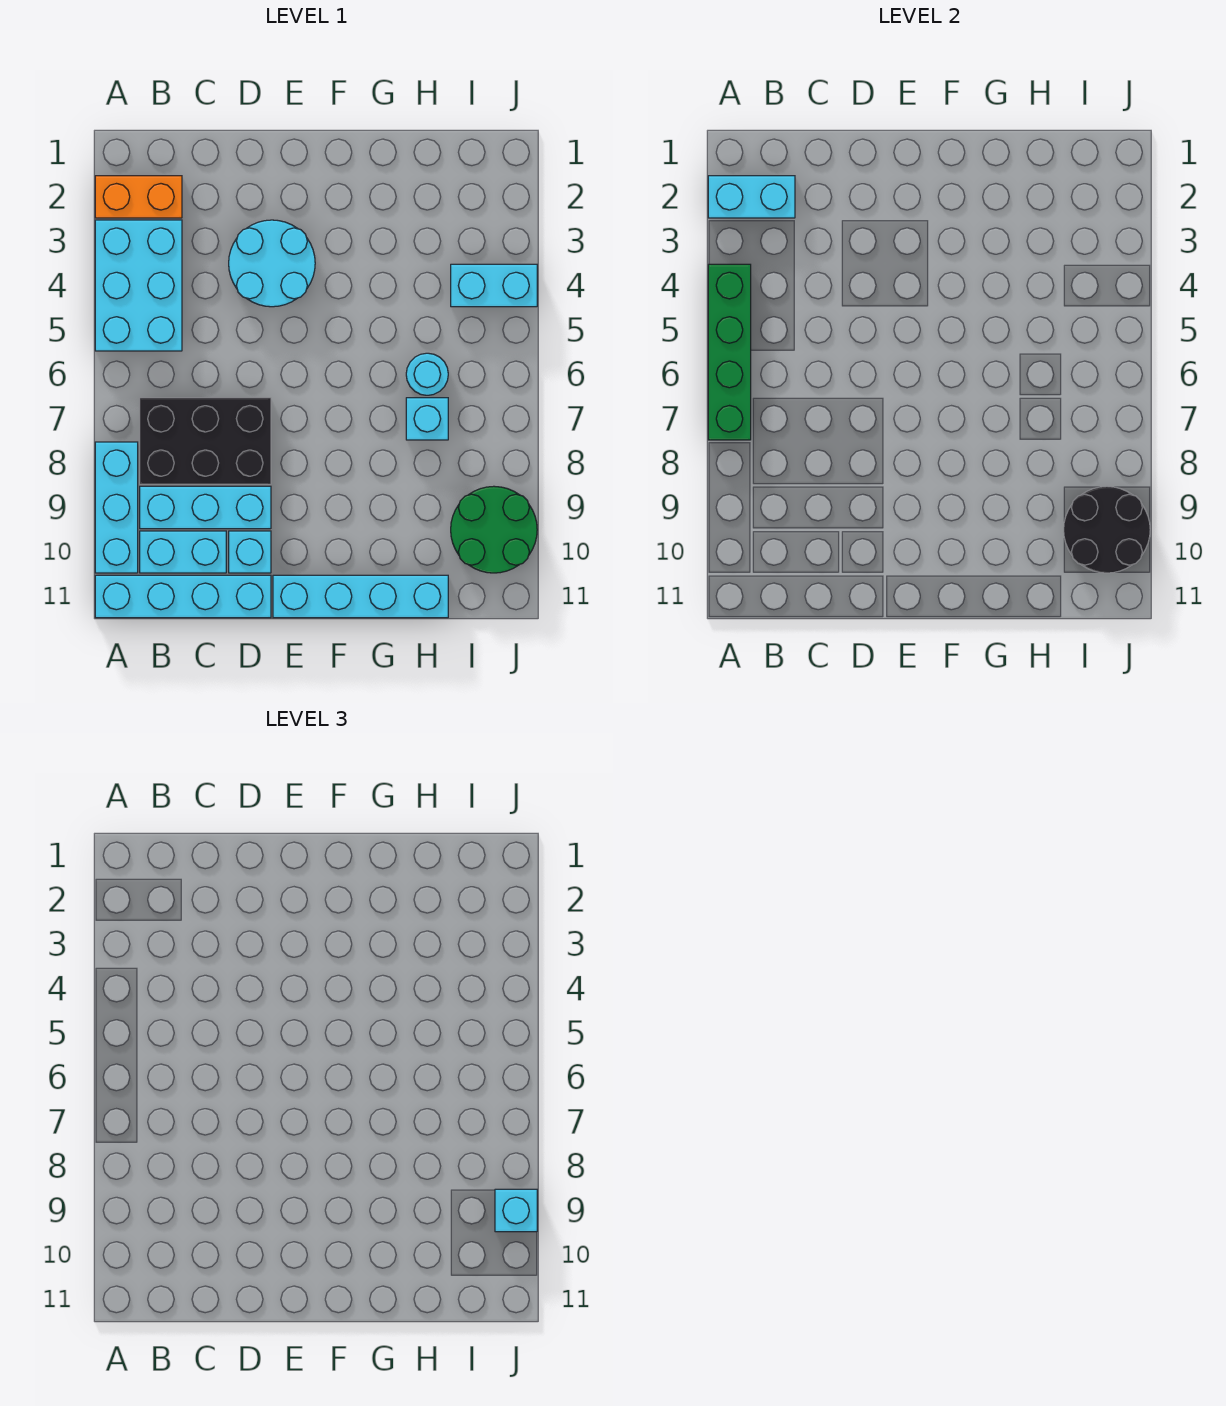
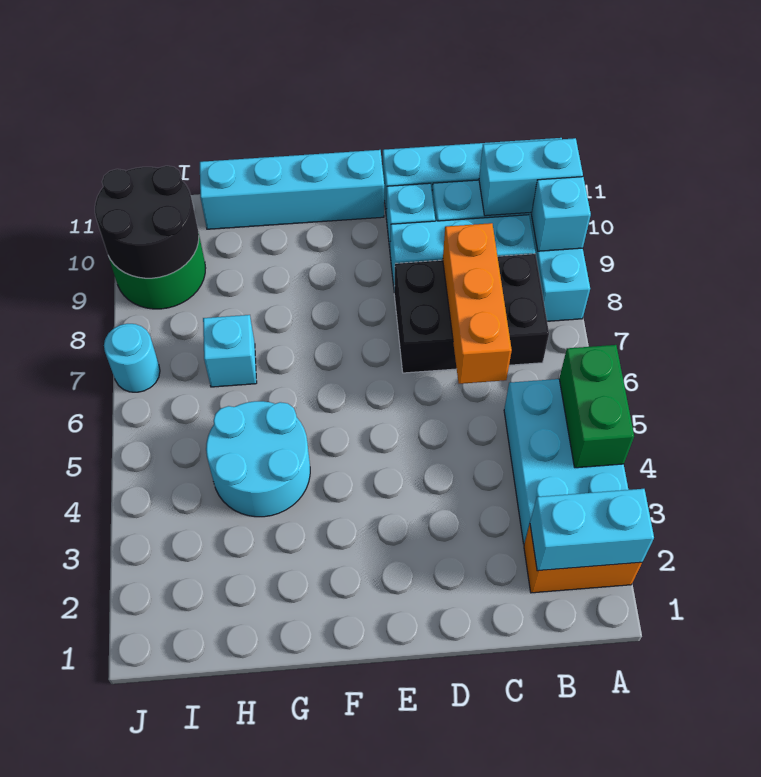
green 1x4 brick [708,264,751,440] -> green 1x2 brick [559,345,634,468]
none -> orange 1x3 brick [443,223,512,384]
cyan 2x2 round brick [229,220,315,307] -> cyan 2x2 round brick moved to [206,401,310,517]
cyan 1x1 round brick [406,353,448,395] -> cyan 1x1 round brick moved to [104,324,160,392]
cyan 1x2 brick [451,264,537,307] -> cyan 1x2 brick moved to [479,138,583,216]
cyan 1x1 brick [495,1189,537,1232] -> cyan 1x1 brick moved to [531,177,591,251]

